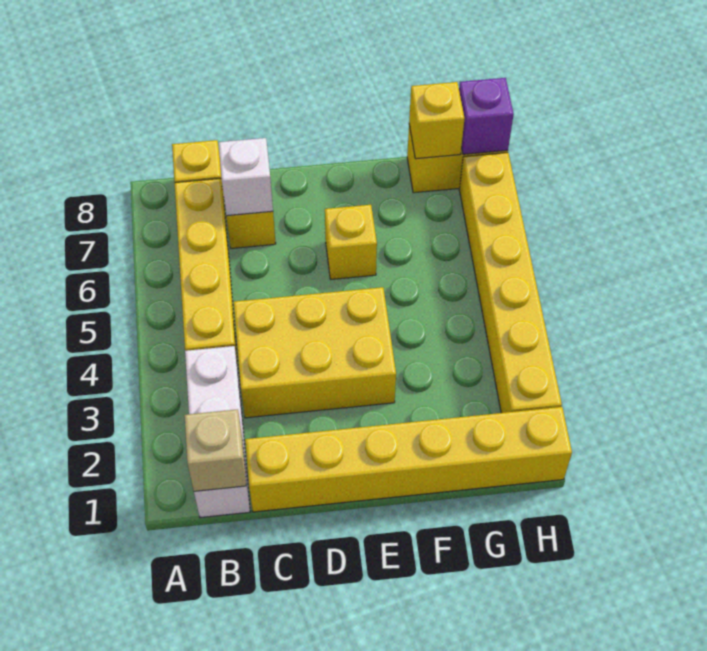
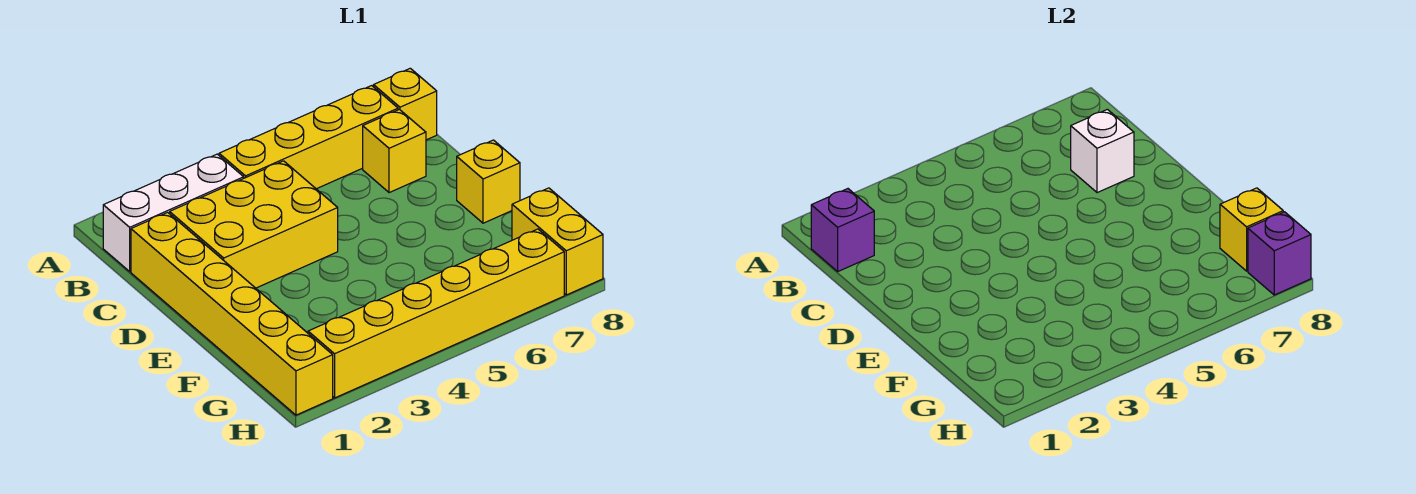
tan 1x1 brick [184,409,246,491] -> purple 1x1 brick [811,189,874,271]
yellow 2x3 brick [234,287,396,418] -> yellow 2x3 brick turned to [170,161,338,288]
yellow 1x1 brick [325,205,377,279] -> yellow 1x1 brick moved to [457,140,520,223]

